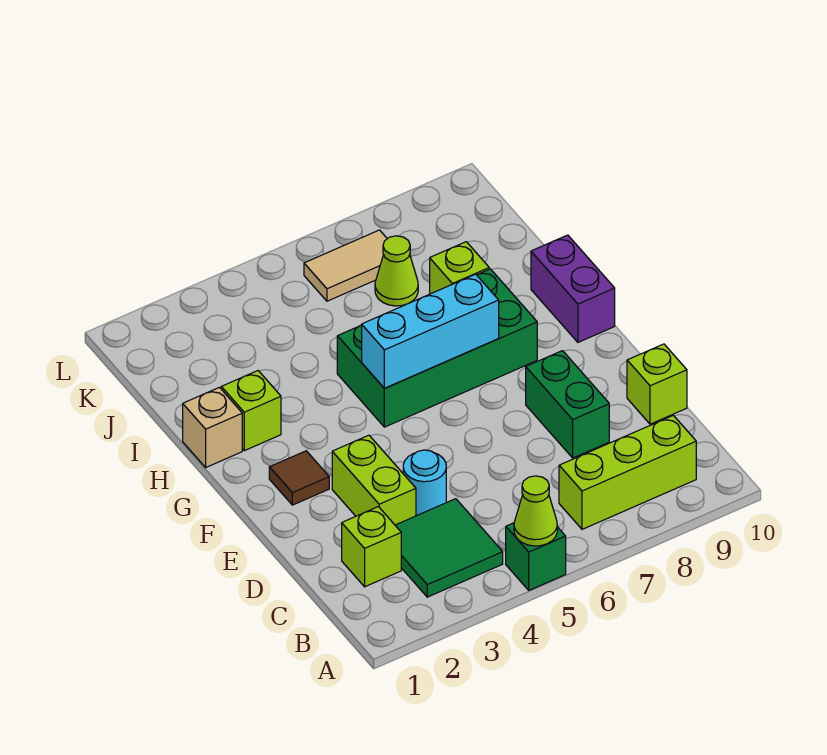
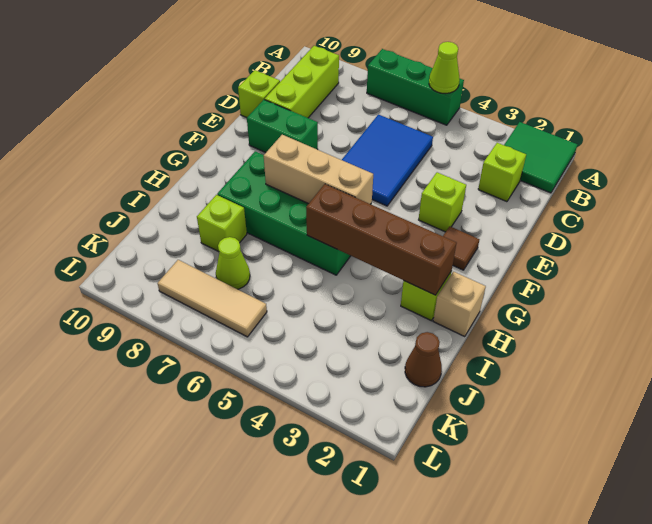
green 1x1 brick [506,523,566,590] -> green 1x3 brick [367,49,464,125]
green 2x2 tile [395,499,503,597] -> green 2x2 tile moved to [504,122,578,193]
lime 1x3 brick [559,415,696,529] -> lime 1x3 brick turned to [265,46,339,118]
none -> blue 2x3 tile [342,115,433,206]
lime 1x2 brick [332,435,416,525] -> lime 1x1 brick [419,172,466,232]
cyan 1x1 round brick [403,450,446,516] -> none
green 1x2 brick [526,351,609,458] -> green 1x2 brick turned to [247,100,318,153]
cyan 1x3 brick [362,274,499,388] -> tan 1x3 brick [264,135,373,204]
purple 1x2 brick [531,235,615,342] -> none
none -> brown 1x4 brick [306,184,457,295]
none -> brown 1x1 cone [405,332,442,387]
tan 1x2 tile [304,230,387,301] -> tan 1x3 tile [158,260,267,337]

